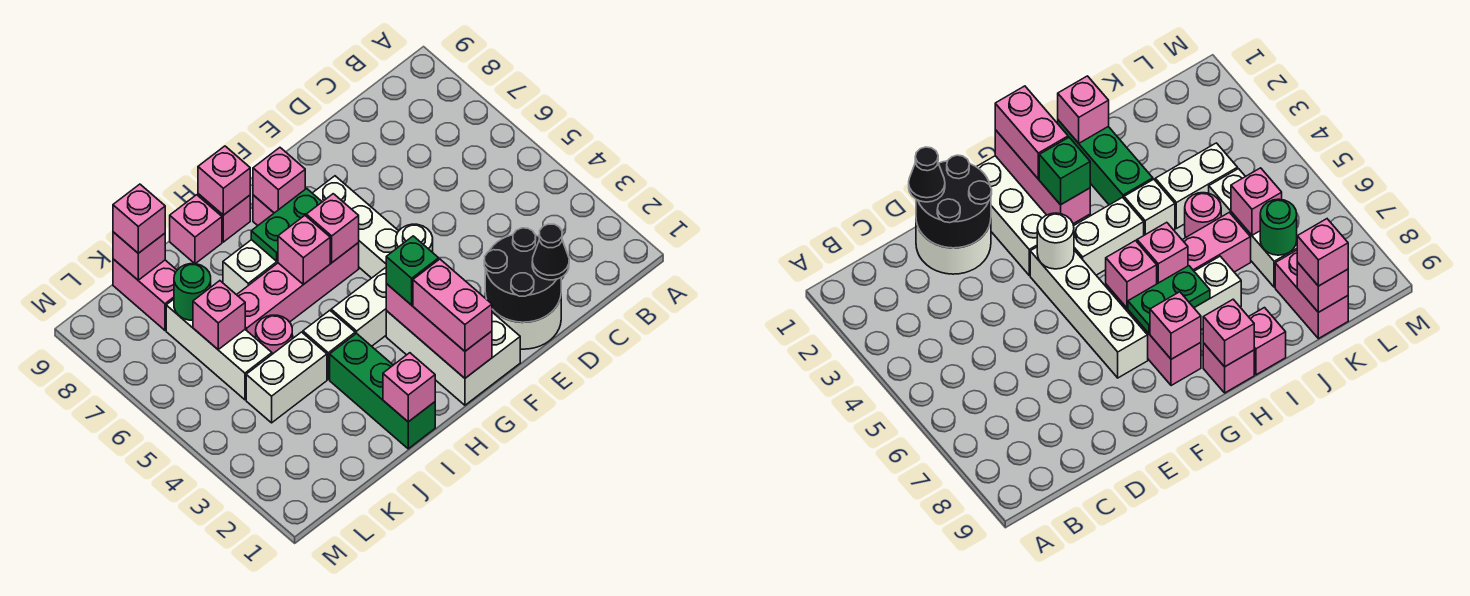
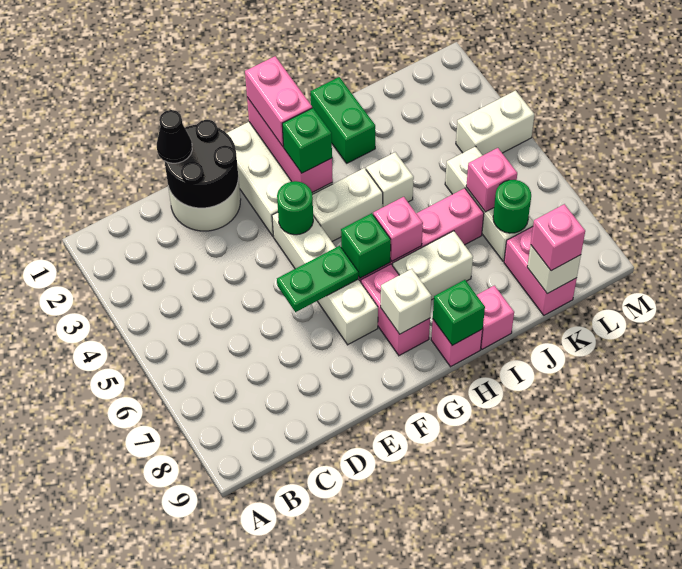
white 1x1 round brick [396,224,433,252] -> green 1x1 round brick [277,181,313,235]
pink 1x1 brick [306,194,359,262] -> green 1x1 brick [341,213,391,278]
green 1x2 plate [251,188,322,261] -> green 1x2 plate moved to [277,246,358,312]
pink 1x1 brick [253,148,305,213] -> white 1x1 brick [381,269,431,334]
pink 1x1 brick [198,146,250,215] -> green 1x1 brick [433,280,485,345]
green 1x3 brick [330,333,435,449] -> green 1x2 brick [311,77,375,163]
pink 1x1 brick [383,353,435,422] -> none
white 1x2 brick [246,332,327,423] -> white 1x2 brick moved to [456,91,535,155]
pink 1x1 round brick [256,315,292,354] -> none
pink 1x1 brick [113,232,165,280] -> white 1x1 brick [527,245,581,294]

